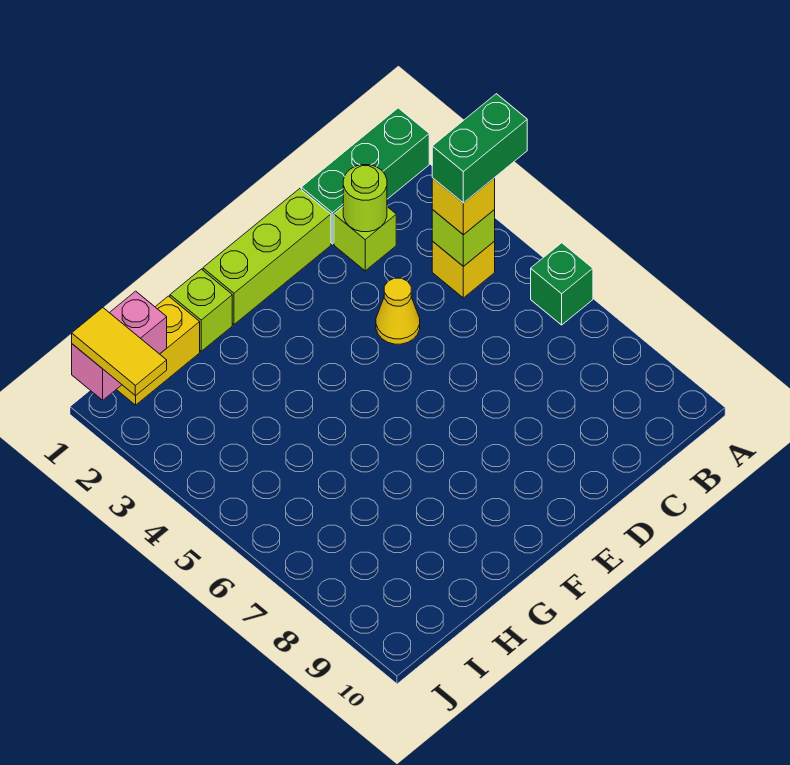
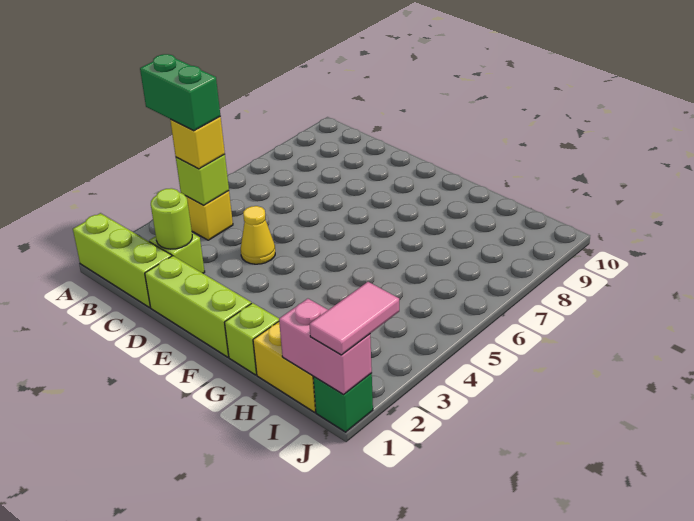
green 1x3 brick [301,108,429,244] -> lime 1x3 brick [73,213,172,308]
green 1x1 brick [531,243,593,325] -> green 1x1 brick moved to [313,373,373,432]
yellow 1x2 tile [72,308,167,396] -> pink 1x2 tile [309,282,399,355]

